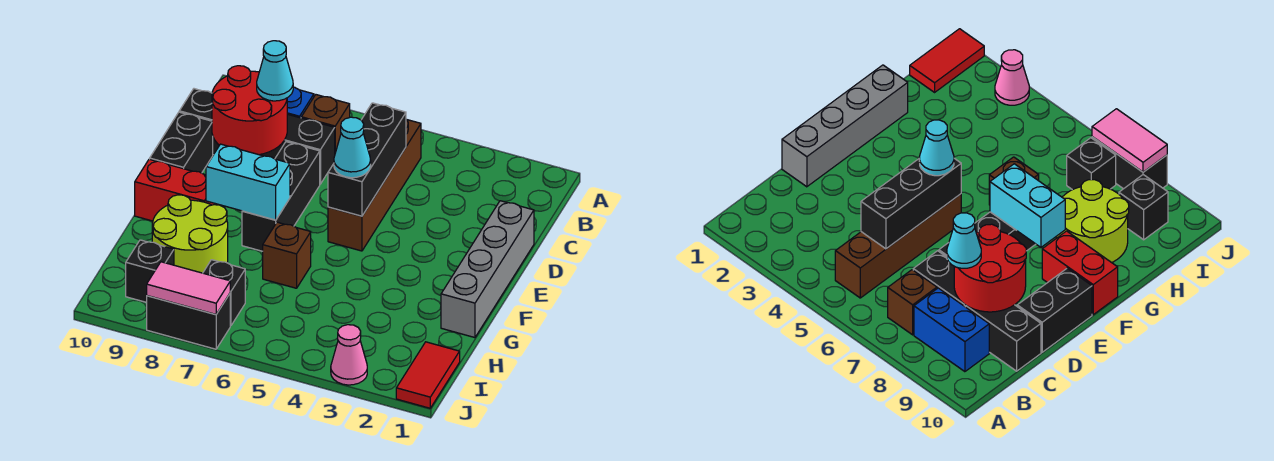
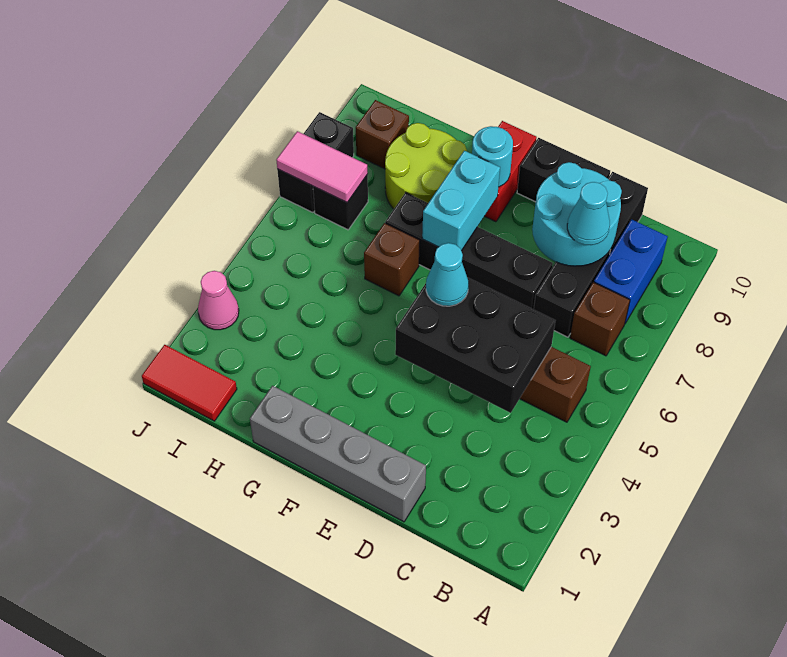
black 1x3 brick [328,103,406,216] -> black 2x3 brick [395,278,555,413]
red 2x2 round brick [212,66,287,155] -> cyan 2x2 round brick [532,162,622,266]
black 1x3 brick [242,142,320,251] -> black 1x4 brick [385,192,553,309]
none -> cyan 1x1 round brick [472,126,513,187]
black 1x1 brick [126,240,174,302] -> brown 1x1 brick [356,100,409,169]
pink 1x2 tile [147,262,230,314] -> pink 1x2 tile turned to [276,131,368,202]

